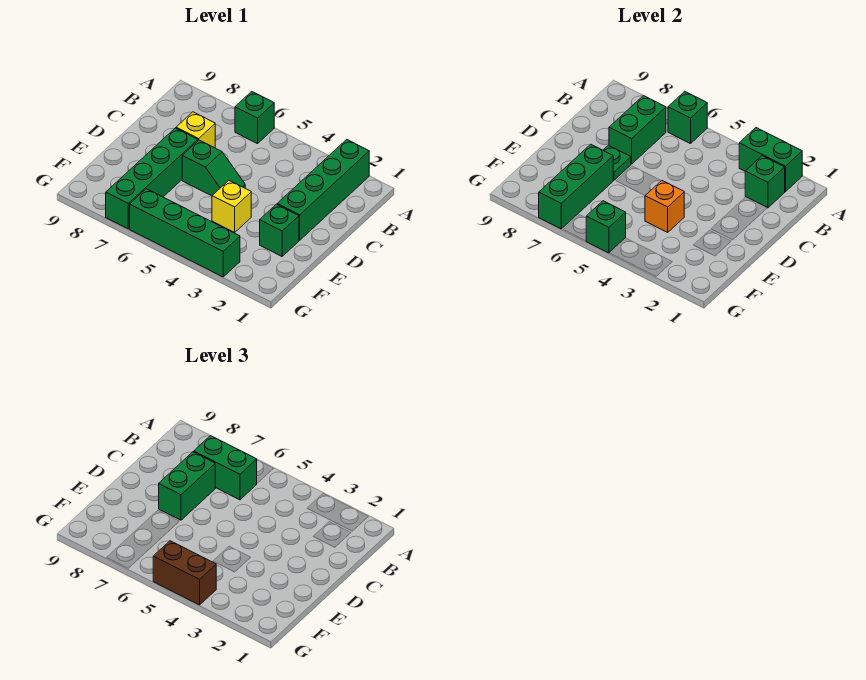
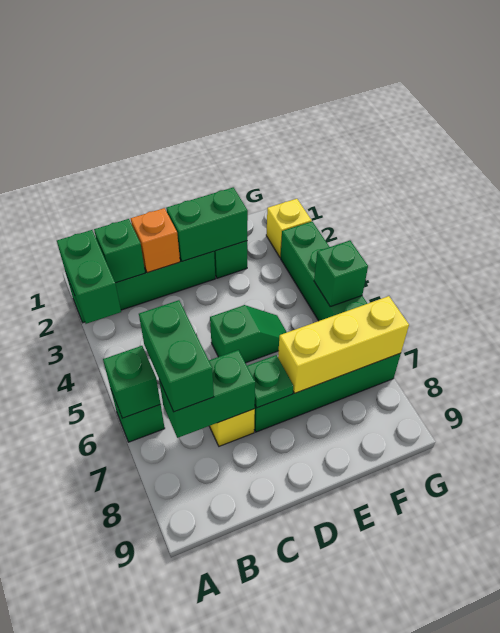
green 1x2 brick [159,452,215,520] -> green 1x2 brick moved to [166,187,248,261]
green 1x2 slope [182,140,245,196] -> green 1x2 slope turned to [210,305,287,363]
yellow 1x1 brick [212,181,251,232] -> yellow 1x1 brick moved to [266,199,312,257]
orange 1x1 brick [645,181,684,232] -> orange 1x1 brick moved to [131,208,180,273]
green 1x3 brick [539,144,613,229] -> yellow 1x3 brick [278,296,409,393]
brown 1x2 brick [153,541,216,605] -> none

